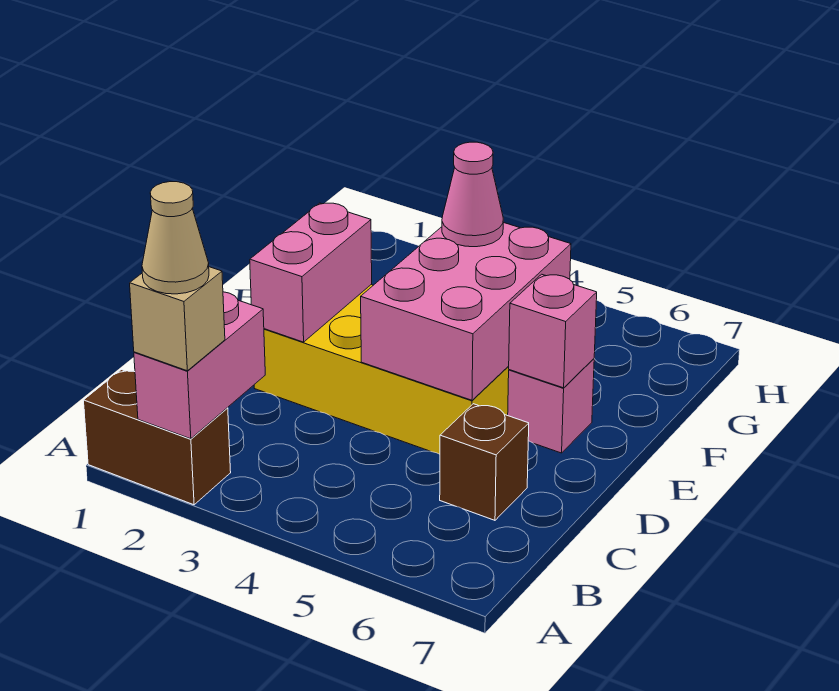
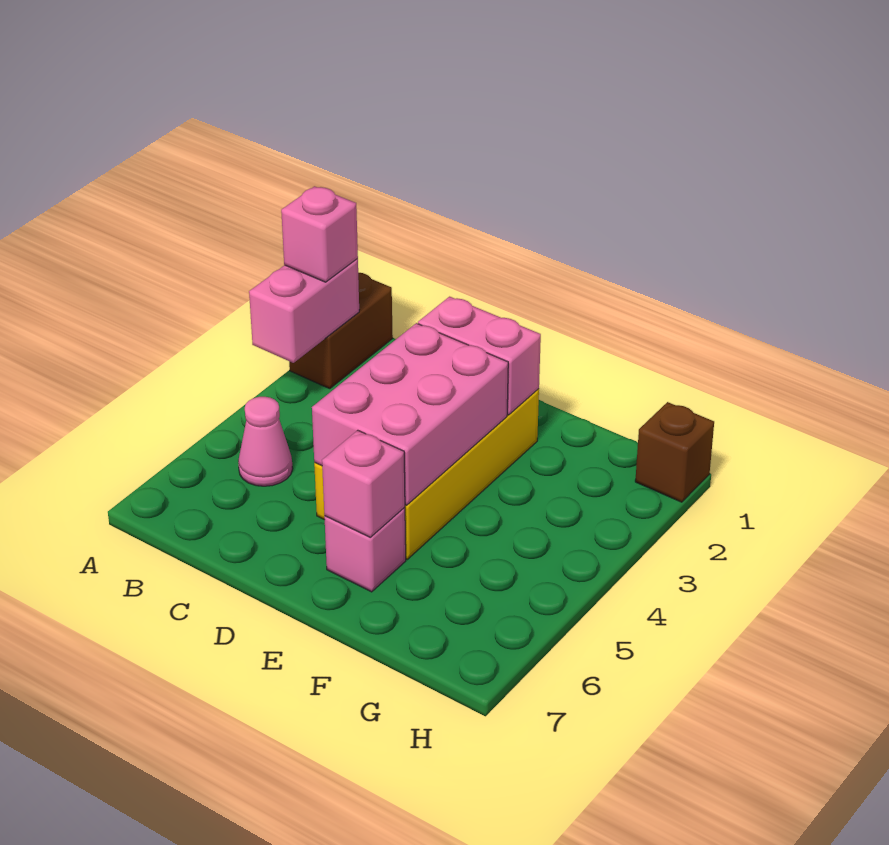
pink 1x2 brick [134,292,265,439] -> pink 1x2 brick turned to [249,259,359,363]
tan 1x1 brick [130,267,225,371] -> pink 1x1 brick [281,186,358,282]
tan 1x1 cone [142,182,209,294] -> none
brown 1x1 brick [440,404,529,520] -> brown 1x1 brick moved to [635,402,714,502]
pink 2x3 brick [361,222,571,400] -> pink 2x3 brick turned to [312,323,508,505]
pink 1x1 cone [442,142,503,247] -> pink 1x1 cone moved to [238,397,293,486]

